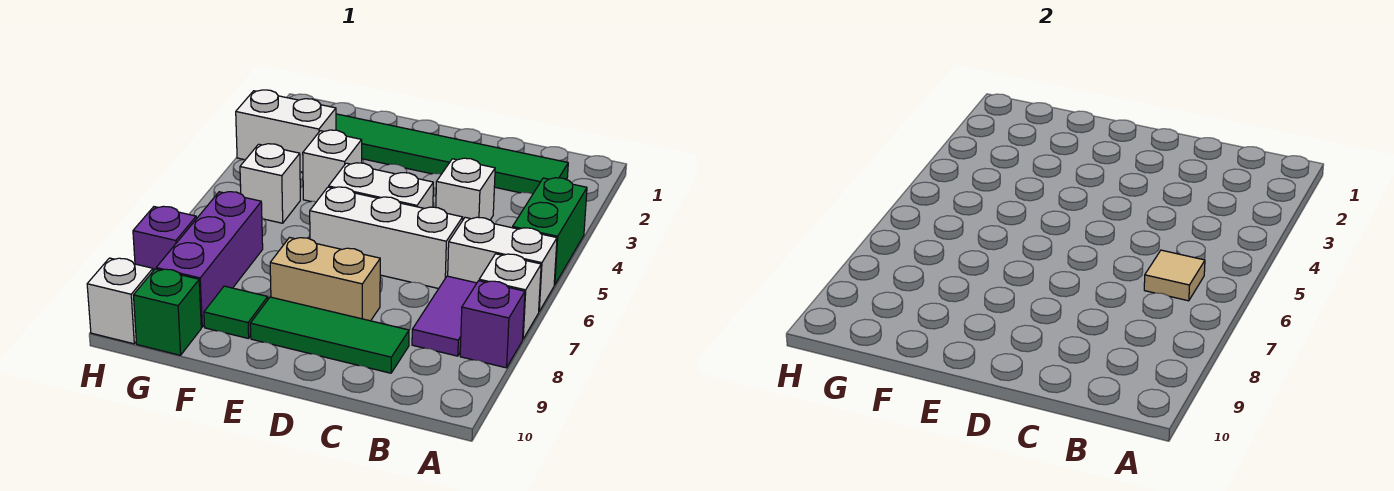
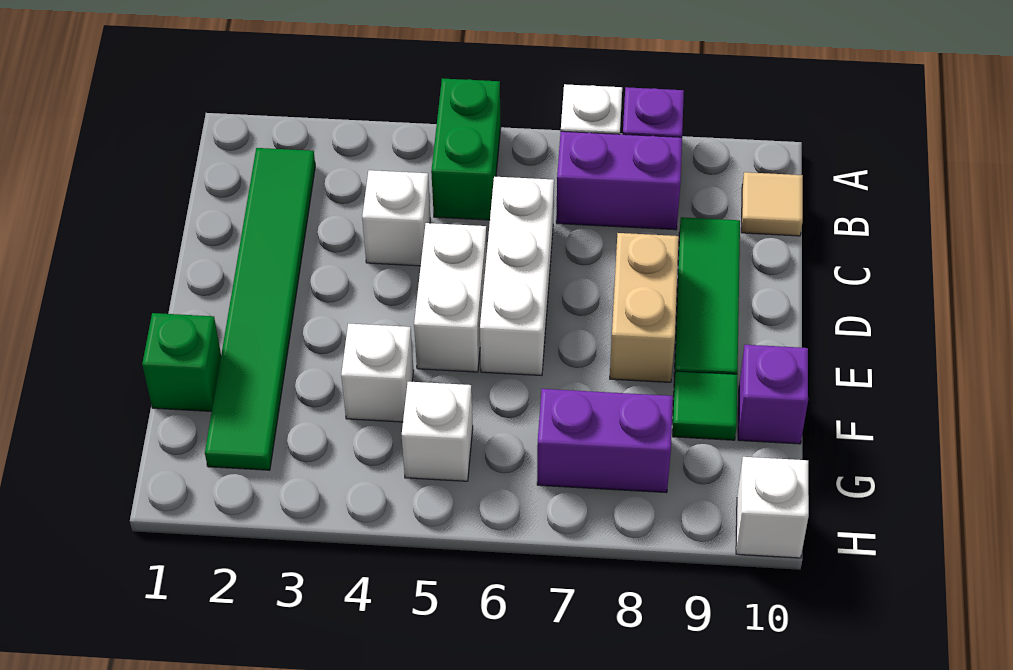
green 1x2 brick [513,178,587,285] -> green 1x2 brick turned to [431,78,501,220]
white 1x2 brick [448,217,557,311] -> none
tan 1x1 tile [1144,250,1205,301] -> tan 1x1 tile moved to [741,172,803,236]
purple 1x2 tile [412,276,477,356] -> purple 1x2 brick [556,131,682,230]
white 1x2 brick [236,90,336,172] -> none
purple 1x3 brick [156,192,263,327] -> purple 1x2 brick [537,389,673,493]
green 1x1 brick [134,269,201,355] -> green 1x1 brick moved to [142,313,221,411]
purple 1x1 brick [133,206,196,271] -> purple 1x1 brick moved to [738,345,808,444]

